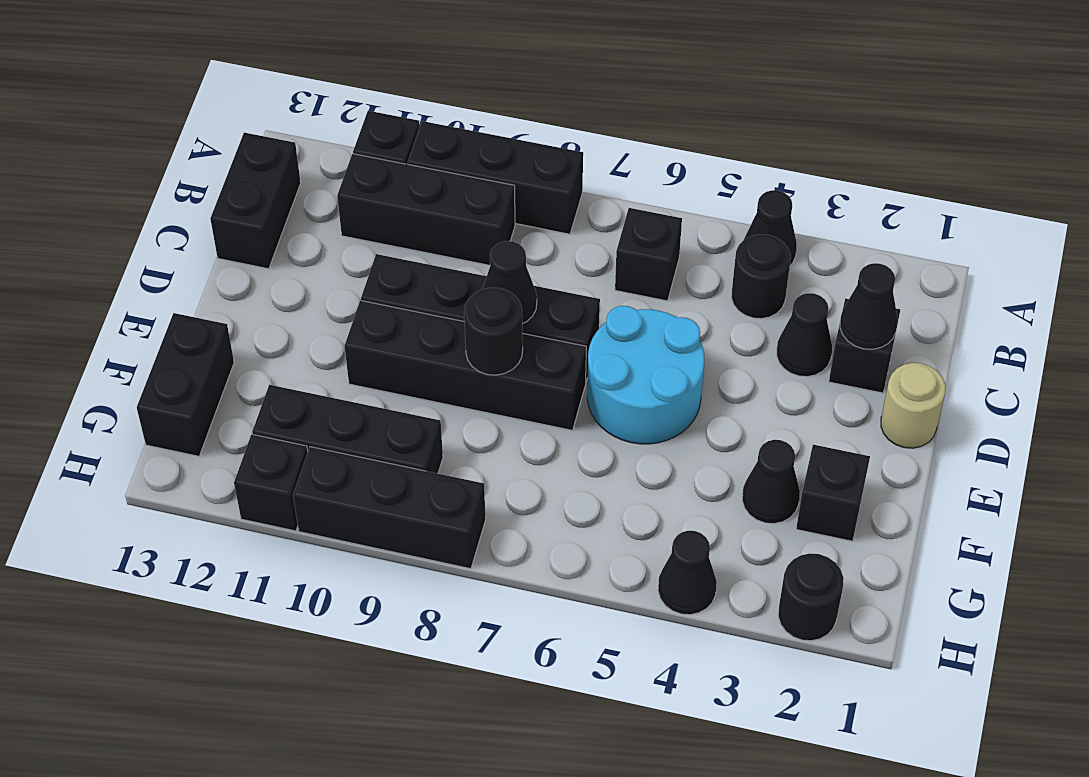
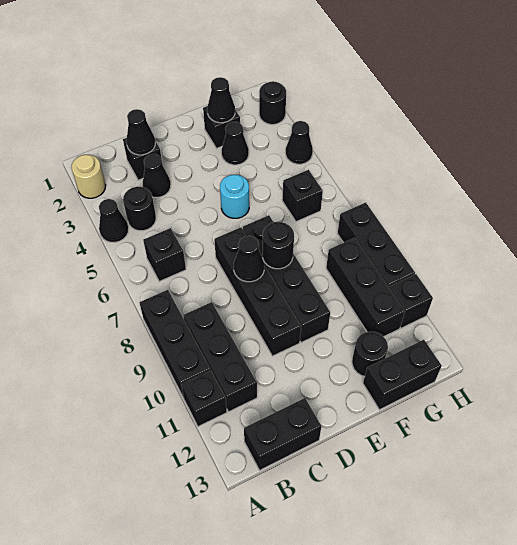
tan 1x1 round brick [881,363,945,448] -> tan 1x1 round brick moved to [71,155,106,198]
cyan 2x2 round brick [587,306,705,444] -> cyan 1x1 round brick [220,175,249,218]
none -> black 1x1 cone [207,77,235,123]
none -> black 1x1 round brick [352,332,388,377]
none -> black 1x1 brick [282,170,323,222]

